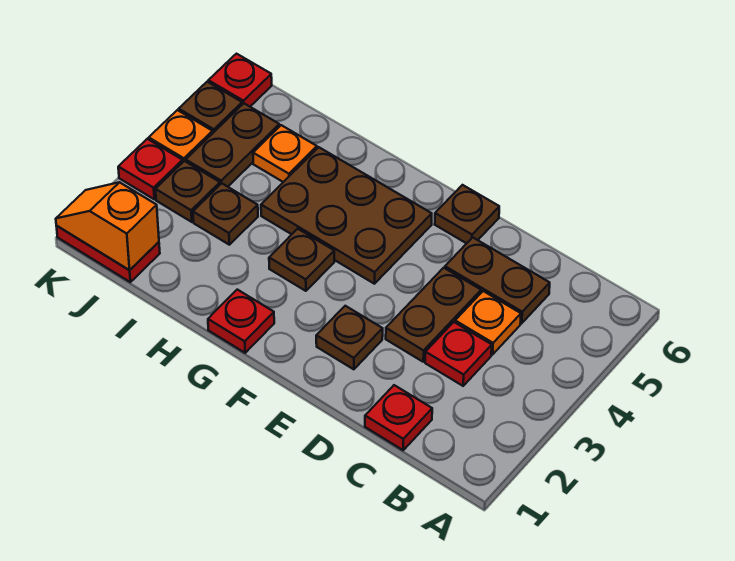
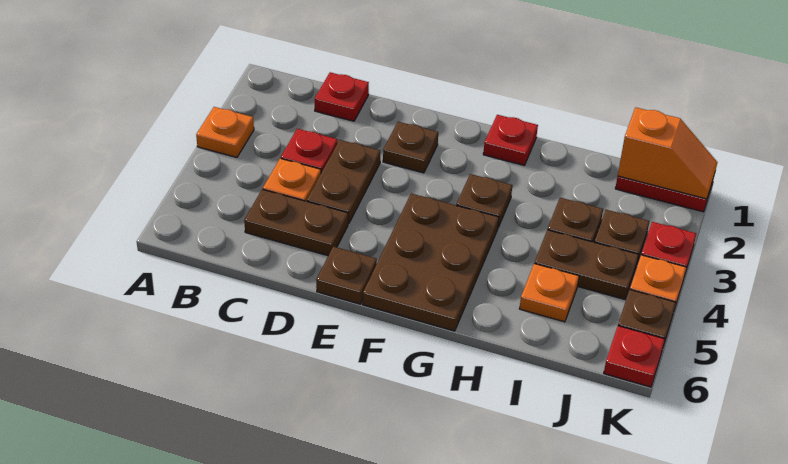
none -> orange 1x1 plate [196,107,254,157]
brown 2x3 plate [261,147,432,284] -> brown 2x3 plate turned to [363,193,499,331]
brown 1x2 plate [186,104,279,187] -> brown 1x2 plate turned to [534,230,639,299]

